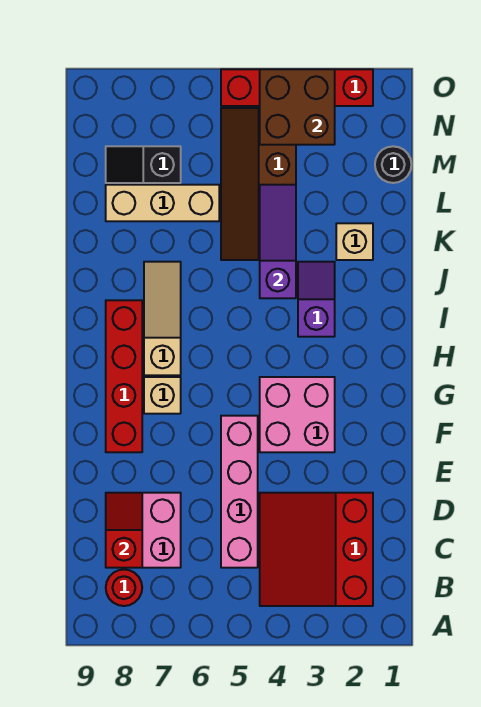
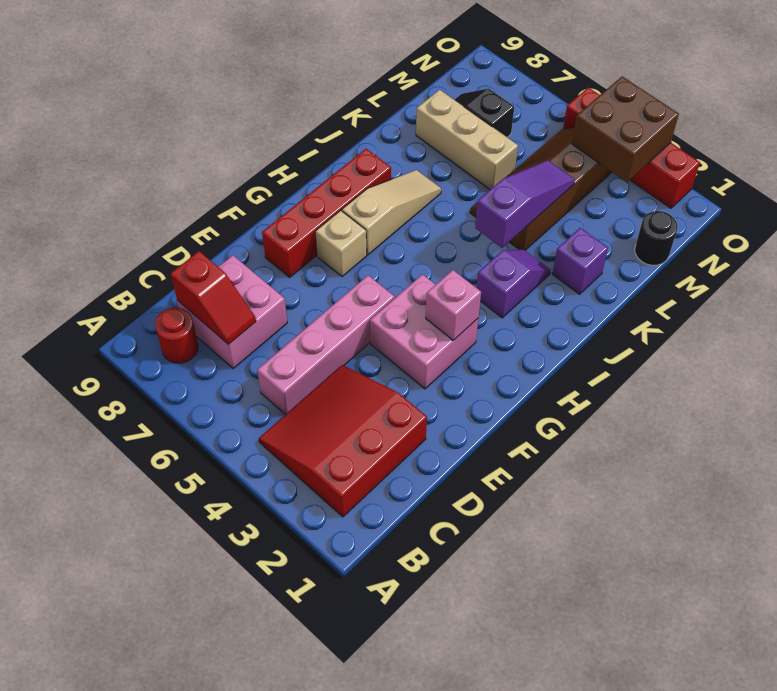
red 1x2 slope [106,493,142,568] -> red 1x2 slope turned to [171,251,256,345]
none -> pink 1x1 brick [426,270,481,340]
tan 1x1 brick [336,223,373,260] -> purple 1x1 brick [553,228,608,294]

